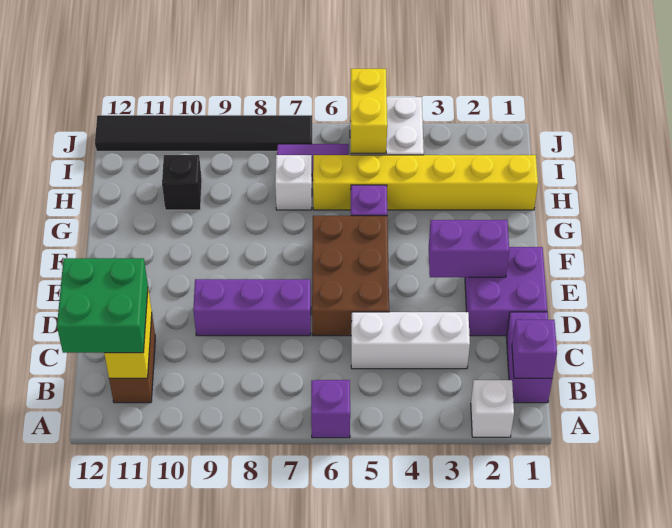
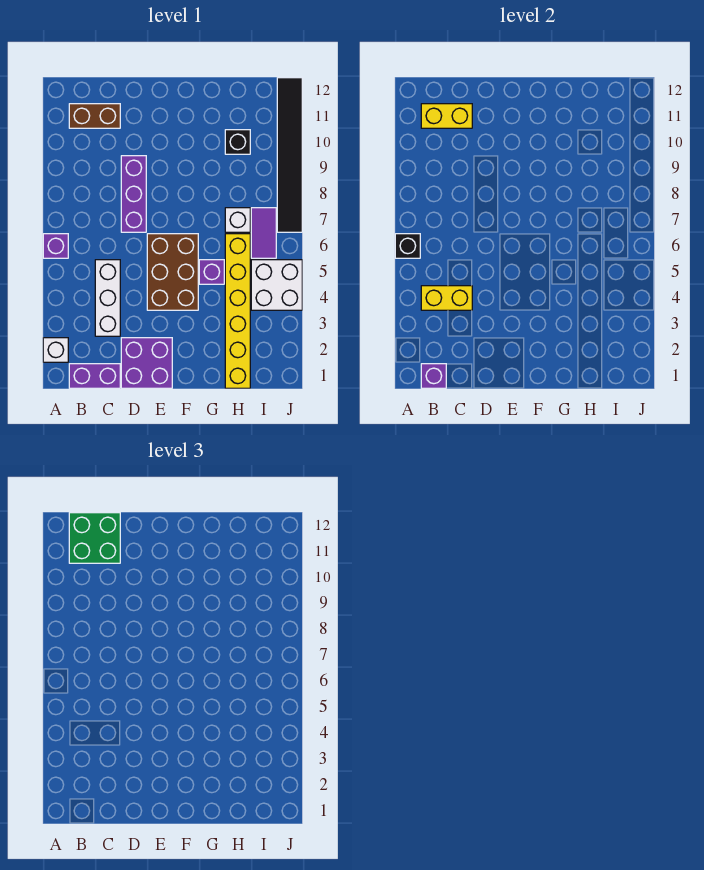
none -> black 1x1 brick [395,234,420,258]
brown 2x3 brick [312,216,389,336] -> brown 2x3 brick turned to [147,234,198,310]
purple 1x2 brick [429,220,509,277] -> none
yellow 1x2 brick [350,69,387,153] -> yellow 1x2 brick moved to [421,286,472,310]

